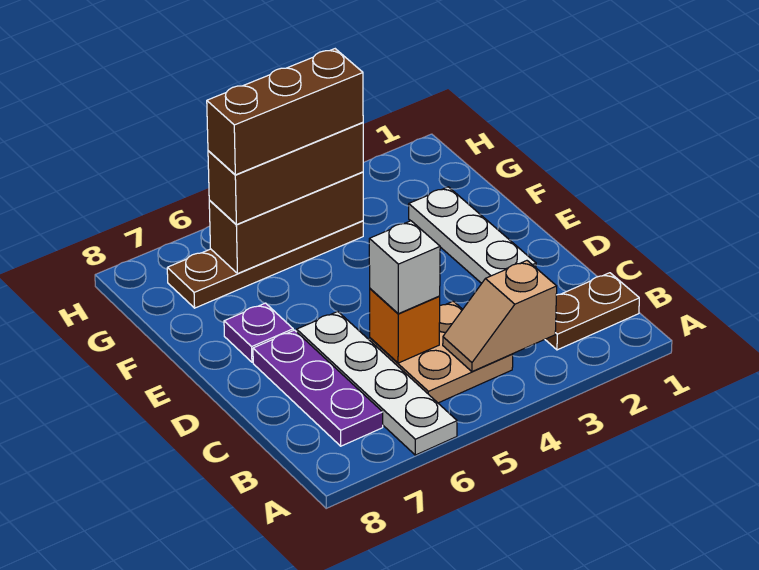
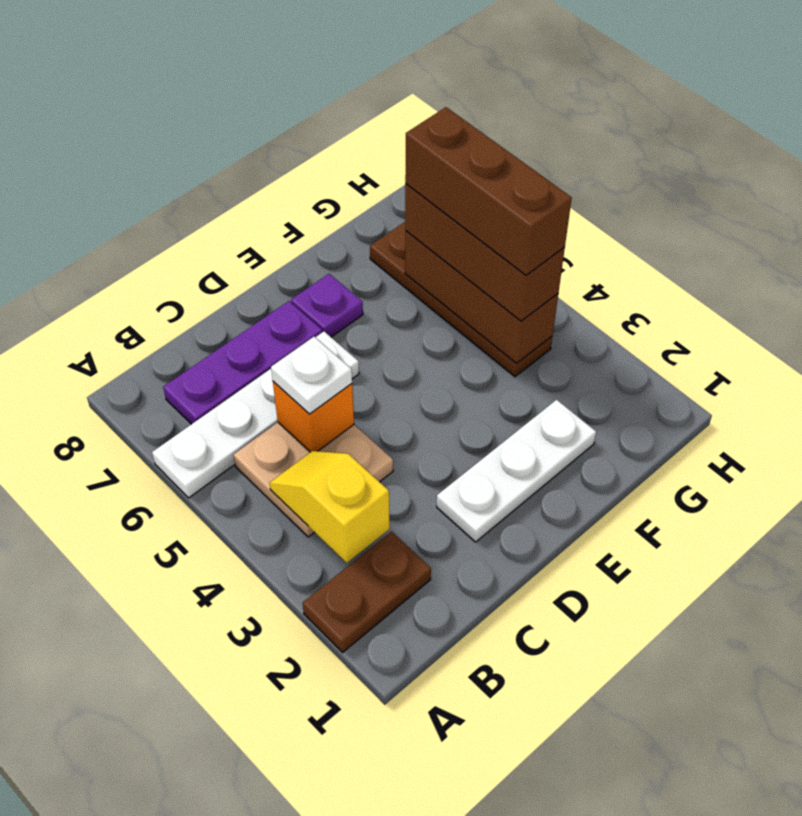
brown 1x2 plate [545,273,639,350] -> brown 1x2 plate turned to [303,532,431,652]
tan 1x2 slope [443,261,557,372] -> yellow 1x2 slope [270,451,390,563]
white 1x1 brick [369,221,440,314] -> white 1x1 plate [271,337,352,414]

